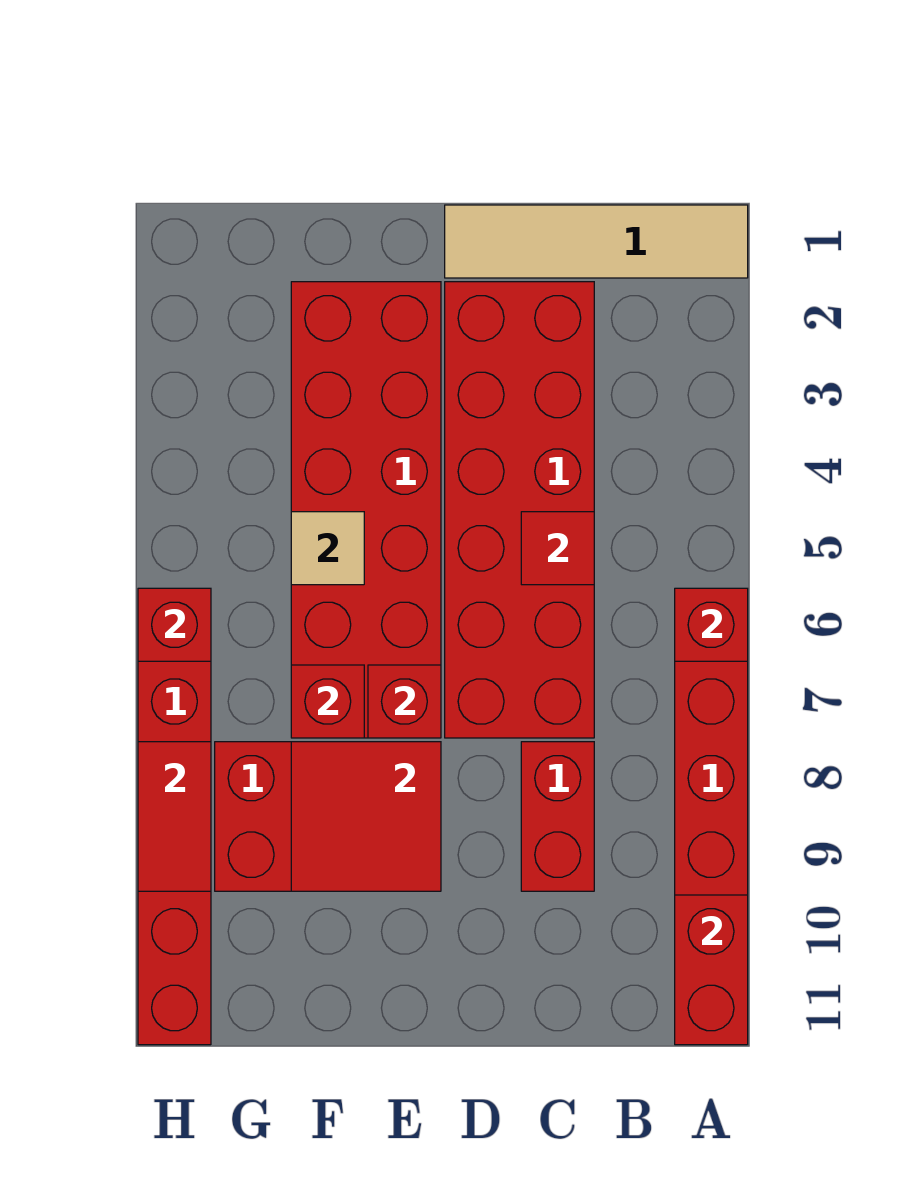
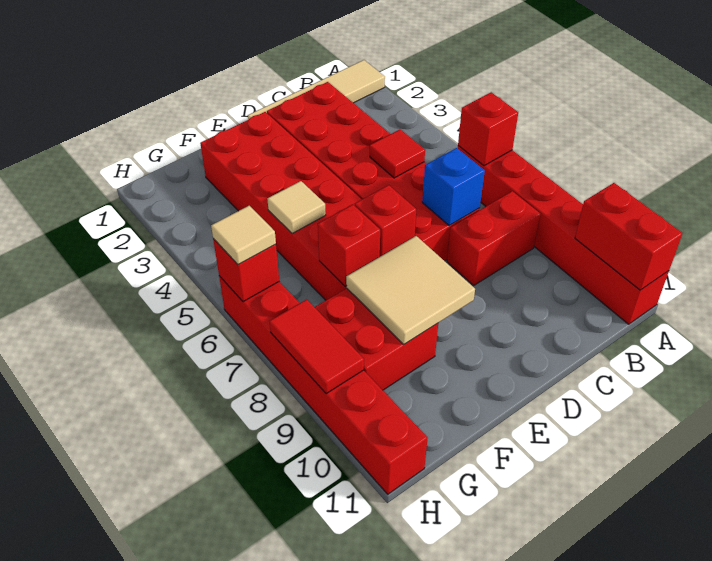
none -> blue 1x1 brick [422,148,485,226]
red 1x2 brick [521,742,594,891] -> red 1x2 brick turned to [447,191,541,285]
red 2x2 tile [291,742,441,891] -> tan 2x2 tile [346,236,475,344]
none -> tan 1x1 tile [211,206,276,264]

